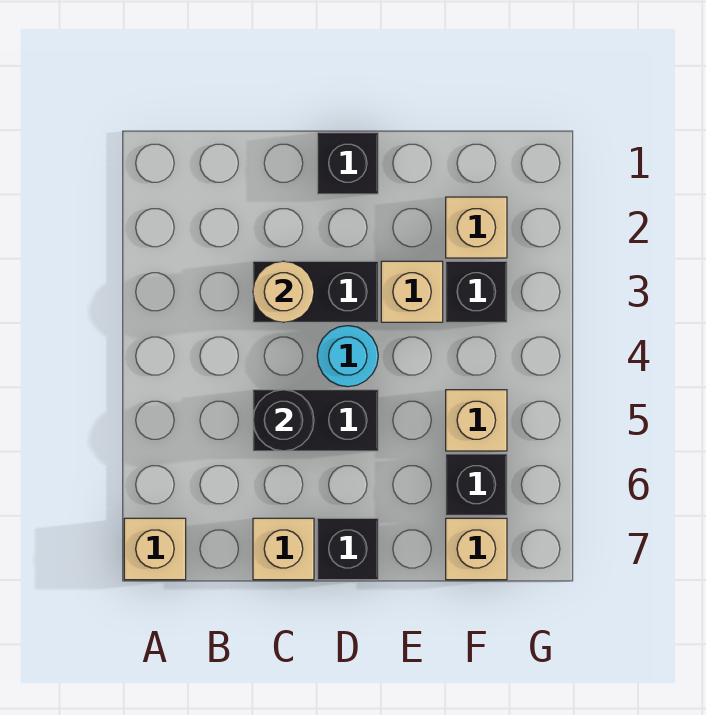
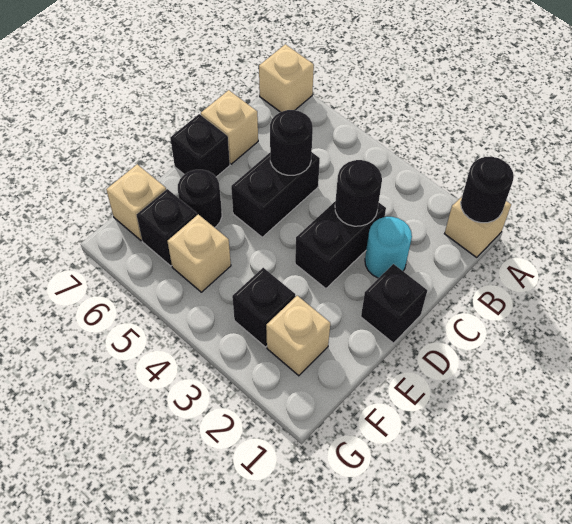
none -> black 1x1 round brick [461,157,514,223]
tan 1x1 round brick [253,261,314,322] -> black 1x1 round brick [335,160,382,226]
cyan 1x1 round brick [317,326,378,387] -> cyan 1x1 round brick moved to [365,217,412,278]
tan 1x1 brick [381,261,443,322] -> tan 1x1 brick moved to [444,197,511,257]
none -> black 1x1 round brick [178,170,222,228]

